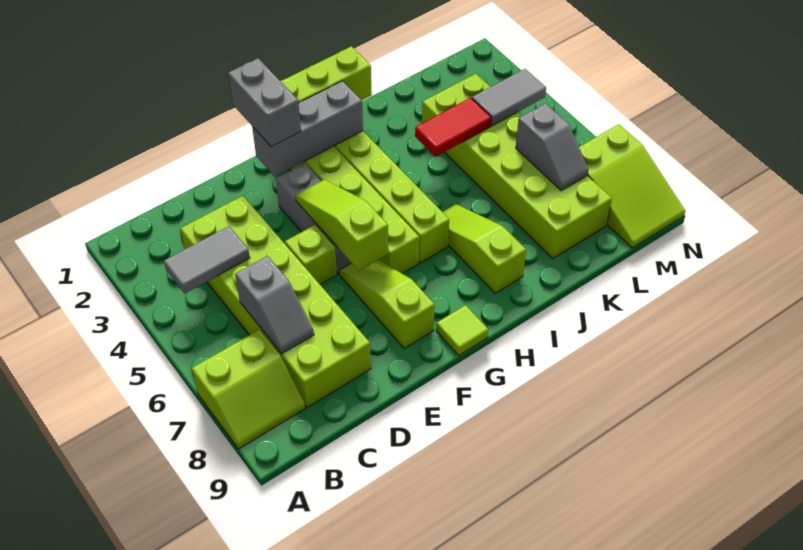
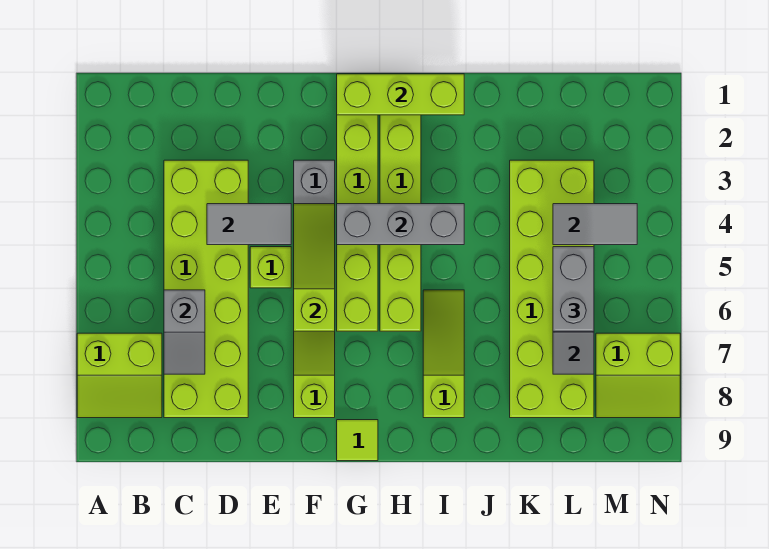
grey 1x2 tile [164,226,250,293] -> grey 1x2 tile moved to [207,204,291,245]
grey 1x2 brick [228,58,301,147] -> grey 1x2 brick moved to [553,247,594,331]
grey 1x3 brick [252,81,363,177] -> grey 1x3 brick moved to [337,204,464,245]
red 1x2 tile [415,98,491,157] -> none
lime 2x3 slope [579,124,685,248] -> lime 2x2 slope [596,333,680,418]

